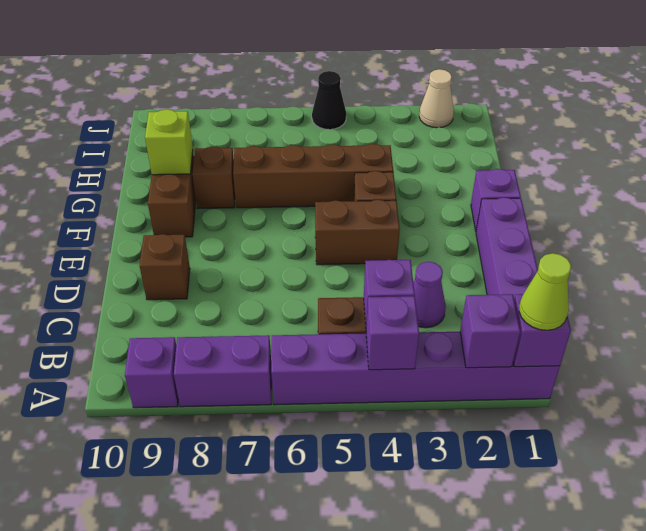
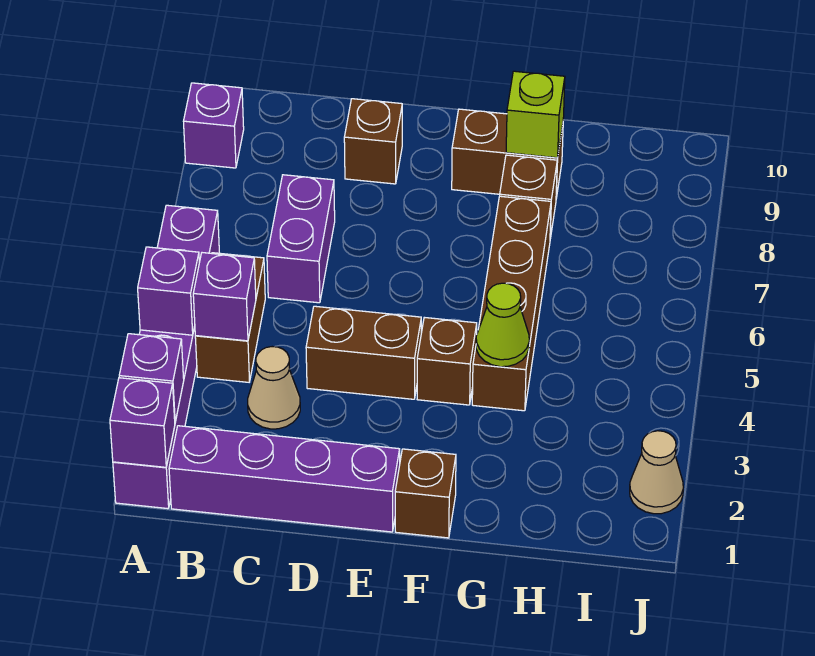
lime 1x1 cone [519,253,571,330] -> lime 1x1 cone moved to [476,283,529,367]
purple 1x2 brick [174,335,272,407] -> purple 1x2 brick moved to [267,175,335,303]
purple 1x1 cone [413,262,446,328] -> tan 1x1 cone [248,347,300,429]
brown 1x2 brick [315,200,400,265] -> brown 1x2 brick turned to [306,306,421,399]
purple 1x1 brick [471,169,521,231] -> brown 1x1 brick [395,449,456,538]
black 1x1 cone [312,71,346,129] -> none

